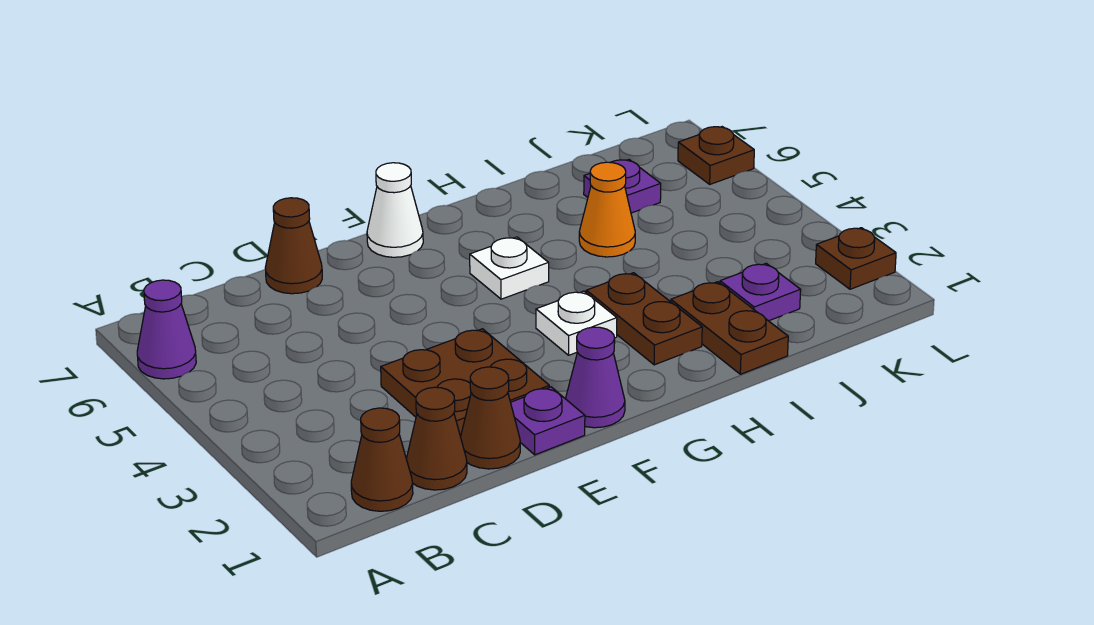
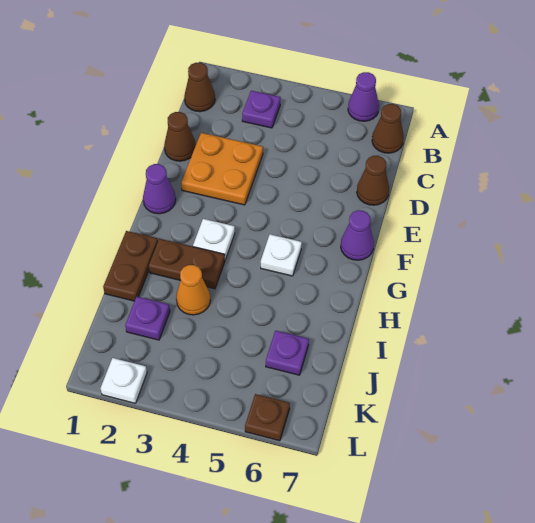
brown 1x1 cone [406,387,467,490] -> brown 1x1 cone moved to [372,104,404,153]
brown 2x2 plate [381,329,549,437] -> orange 2x2 plate [181,133,263,205]
purple 1x1 plate [511,387,585,455] -> purple 1x1 plate moved to [242,91,281,128]
white 1x1 cone [367,163,423,257] -> purple 1x1 cone [341,210,374,260]
brown 1x2 plate [671,282,788,374] -> brown 1x2 plate turned to [103,231,158,301]
orange 1x1 cone [579,162,635,257] -> orange 1x1 cone moved to [176,265,210,315]
brown 1x1 plate [816,228,896,289] -> white 1x1 plate [101,358,147,403]

